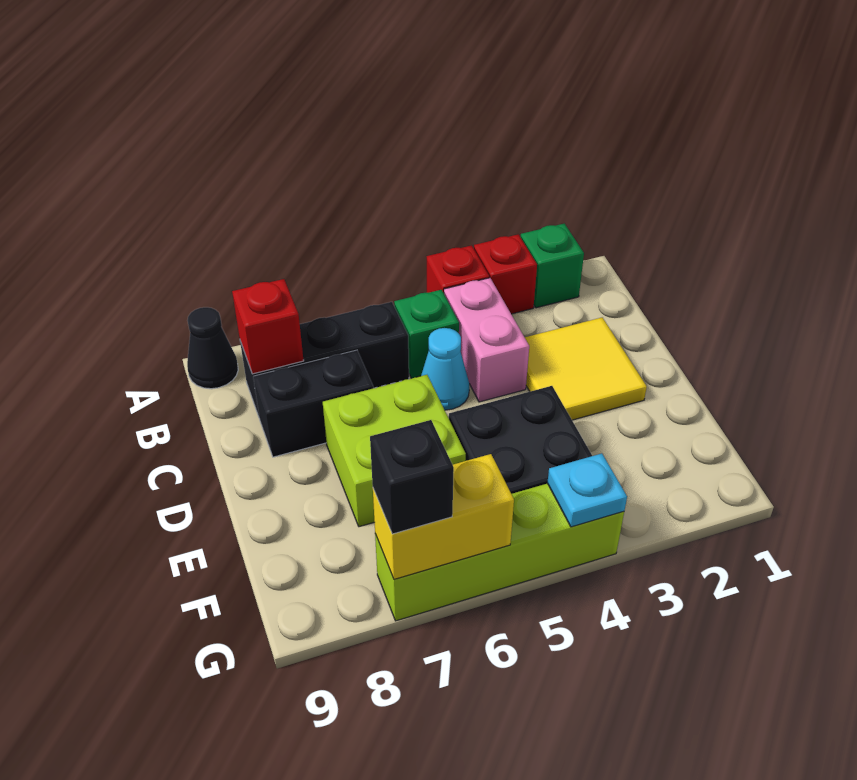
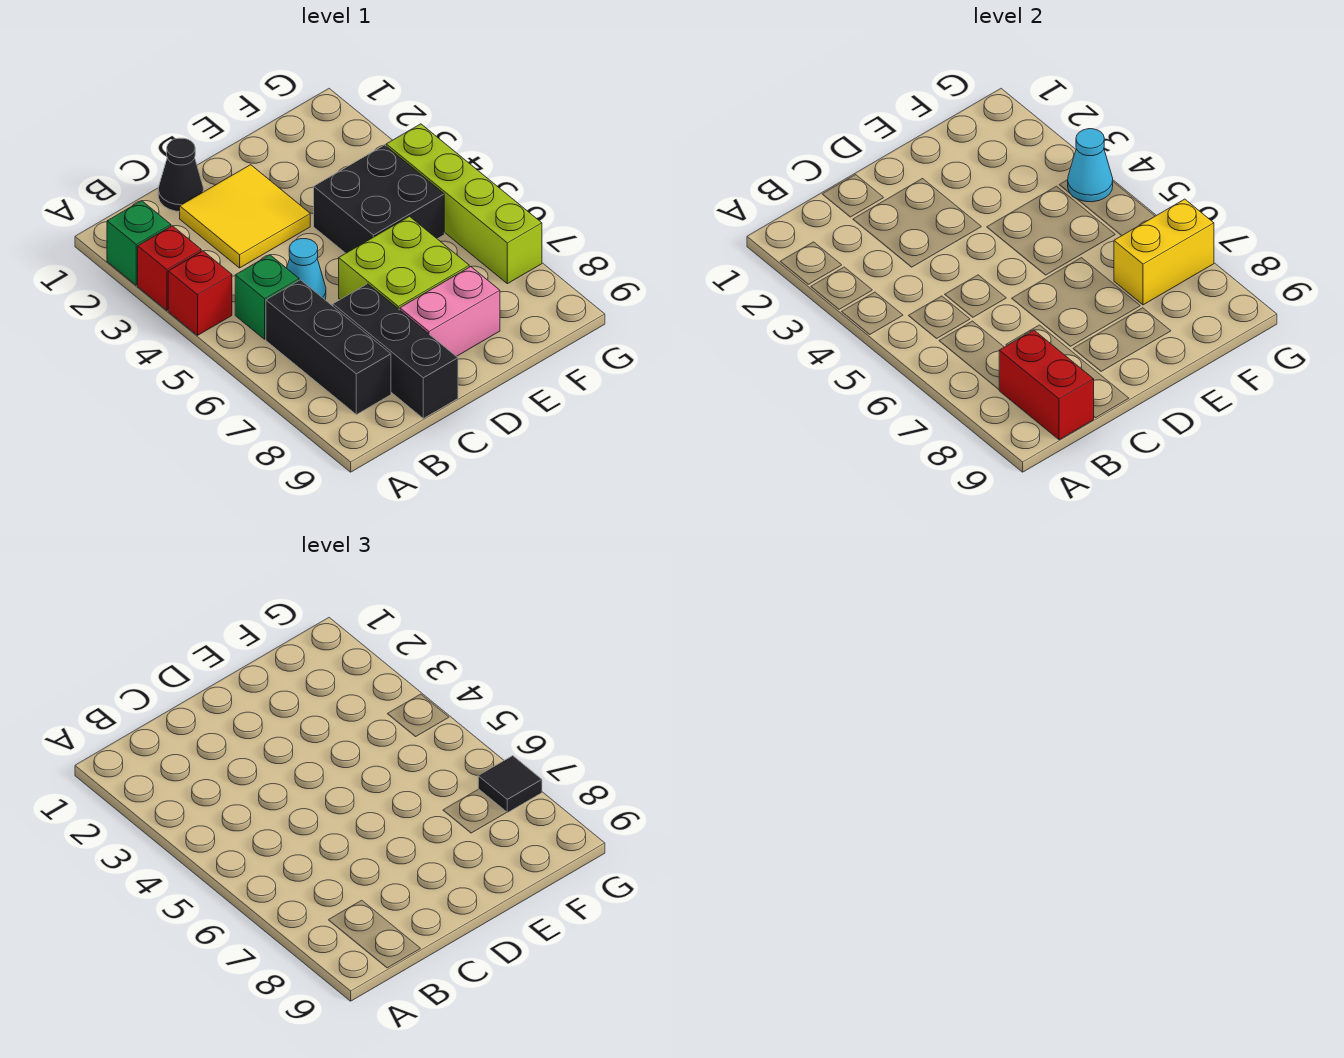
black 1x1 cone [187,307,238,389] -> black 1x1 cone moved to [158,138,204,211]
pink 1x2 brick [444,278,529,402] -> pink 1x2 brick moved to [400,267,500,356]
red 1x1 brick [232,279,304,374] -> red 1x2 brick [999,330,1094,440]
black 1x2 brick [253,350,373,457] -> black 1x3 brick [333,284,458,418]
cyan 1x1 plate [547,453,627,527] -> cyan 1x1 cone [1068,129,1113,202]
yellow 1x2 brick [373,454,514,579] -> yellow 1x2 brick turned to [1114,199,1214,305]
black 1x1 brick [370,420,454,534] -> black 1x1 tile [478,756,542,813]

